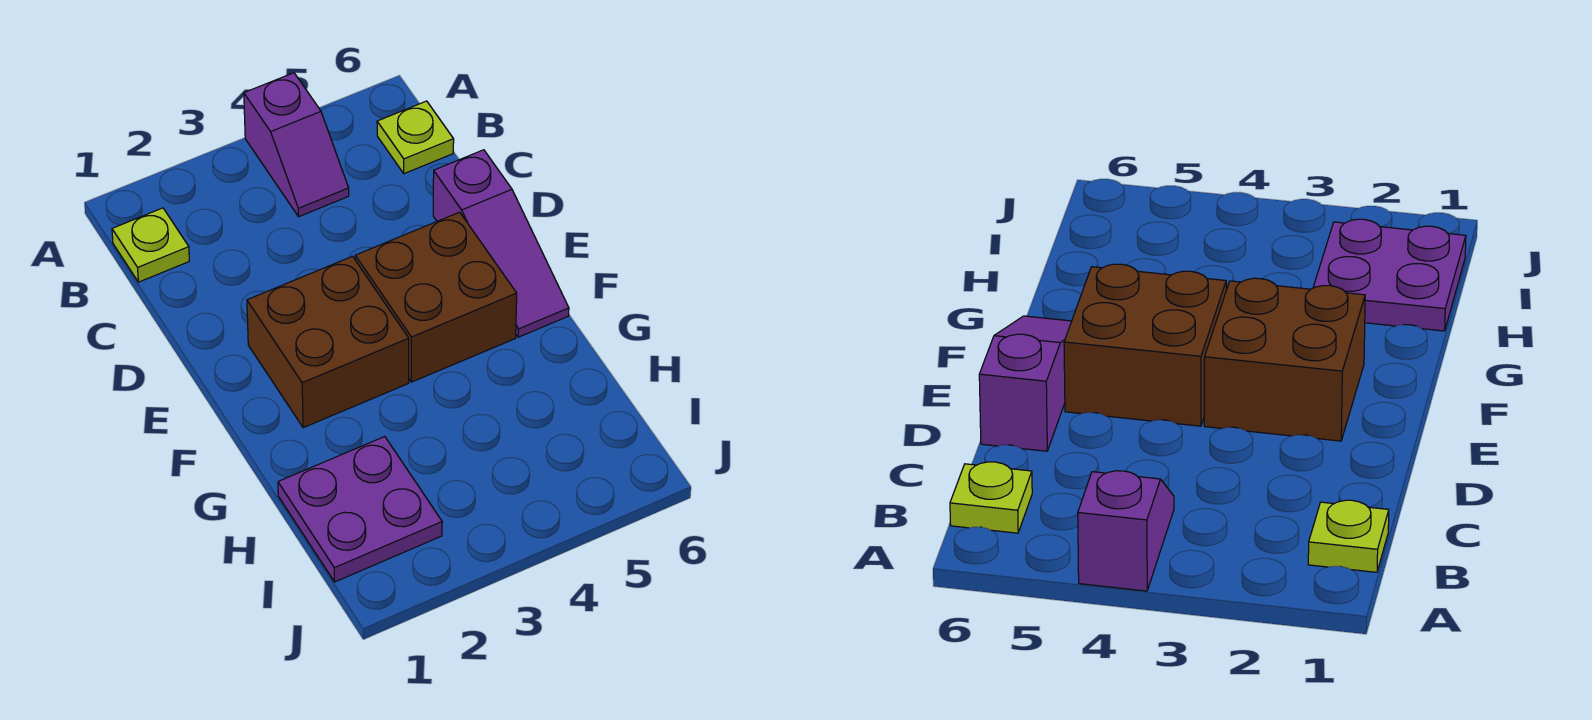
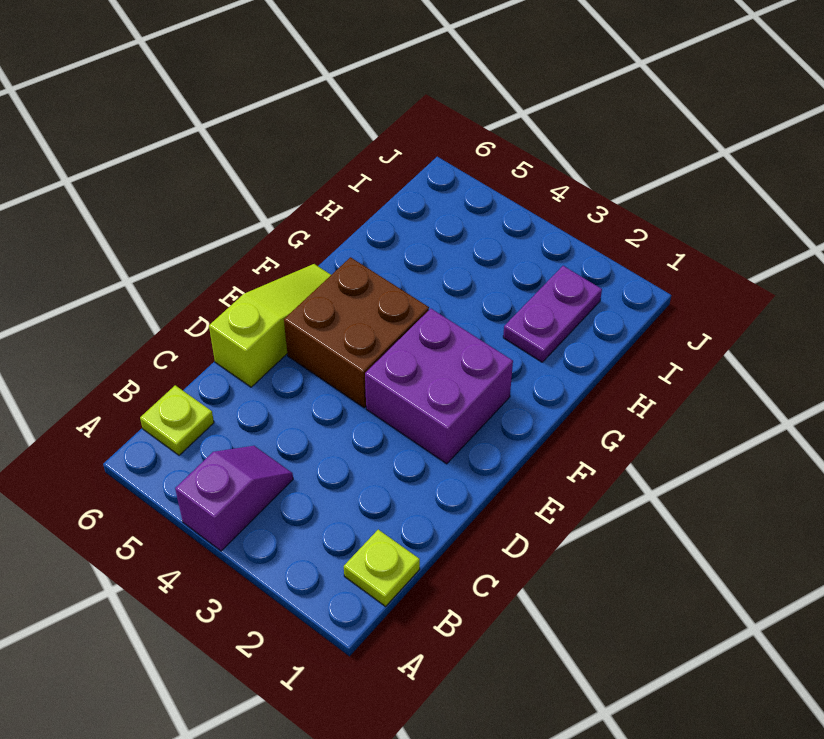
purple 1x3 slope [433,150,569,337] -> lime 1x3 slope [209,264,331,387]
brown 2x2 brick [247,256,409,428] -> purple 2x2 brick [365,309,513,464]
purple 2x2 plate [278,437,442,582] -> purple 1x2 plate [503,266,602,362]

